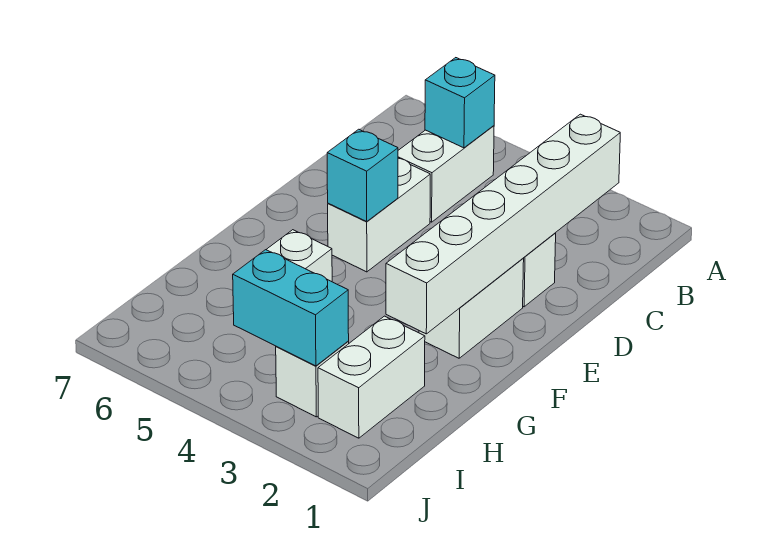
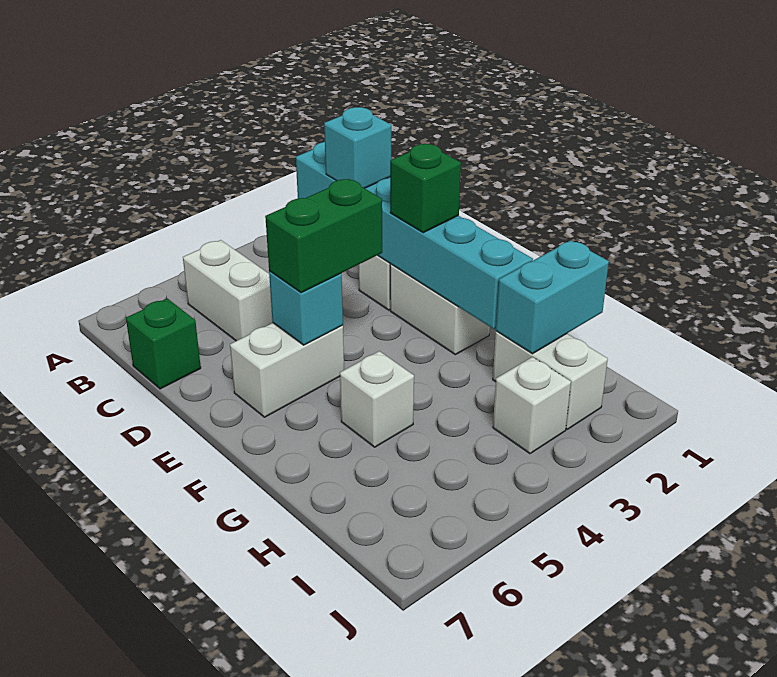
white 1x6 brick [386,114,620,334] -> cyan 1x6 brick [296,142,533,329]
cyan 1x1 brick [425,58,495,148] -> cyan 1x1 brick moved to [324,107,391,188]
none -> green 1x1 brick [126,298,201,389]
white 1x2 brick [328,158,430,272] -> white 1x2 brick turned to [230,323,344,417]
none -> green 1x1 brick [390,144,461,233]
none -> green 1x2 brick [265,179,382,293]
cyan 1x2 brick [233,250,349,366] -> cyan 1x2 brick moved to [496,240,609,354]

